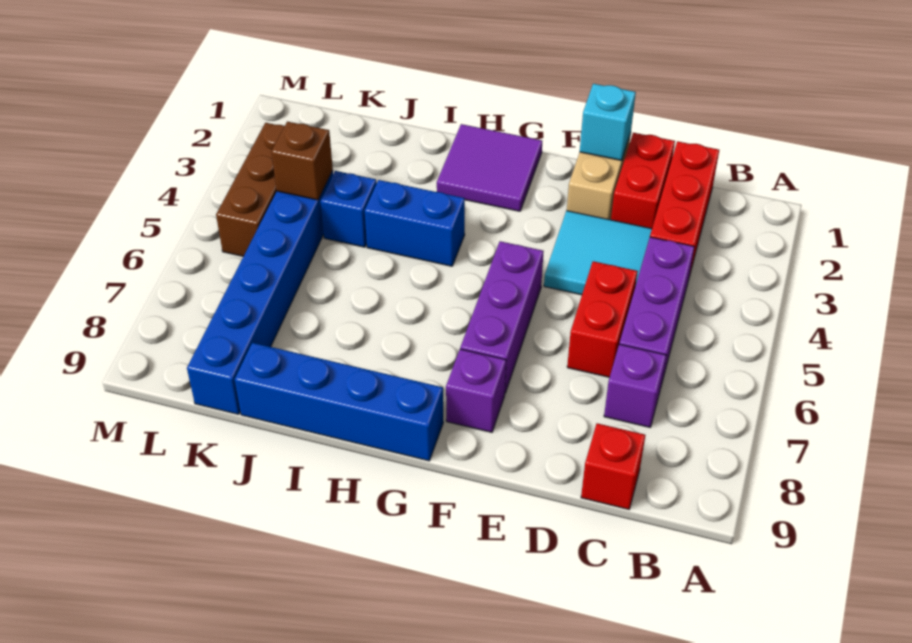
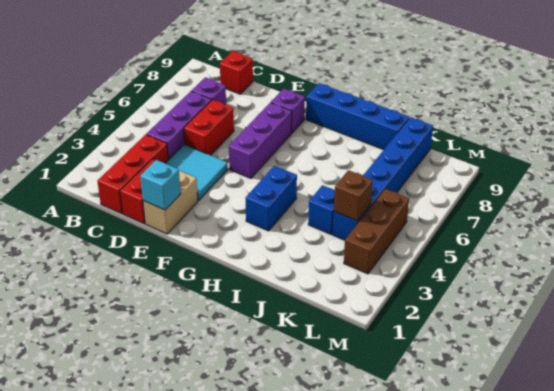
purple 2x2 tile [437,124,542,211] -> none
blue 1x2 brick [365,180,465,266] -> blue 1x2 brick turned to [246,166,297,231]

